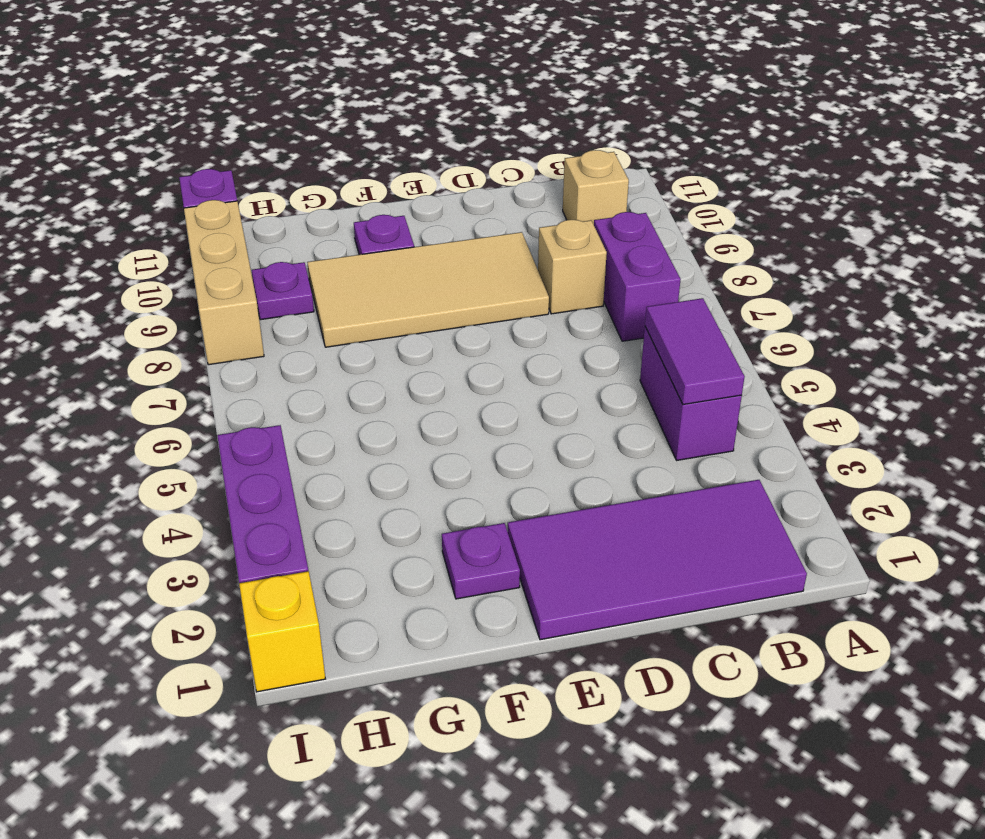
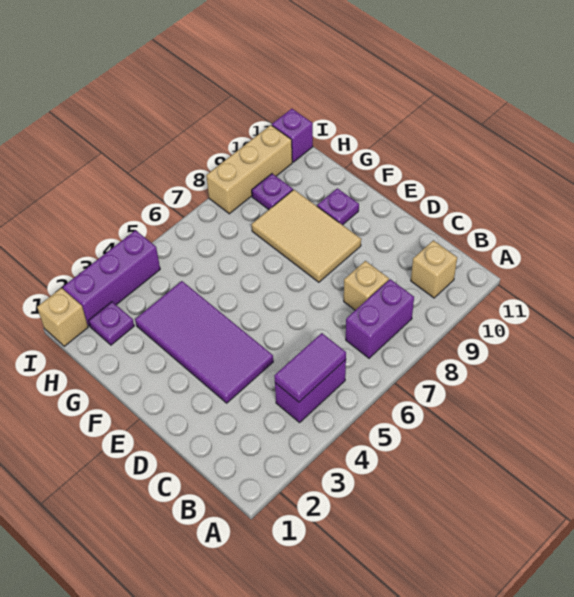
purple 2x4 tile [508,480,807,640] -> purple 2x4 tile moved to [135,281,273,403]
tan 2x4 tile [307,232,549,347] -> tan 2x3 tile [252,190,361,282]
purple 1x1 plate [442,523,520,599] -> purple 1x1 plate moved to [89,302,134,345]
yellow 1x1 brick [239,571,325,692] -> tan 1x1 brick [37,288,88,346]

